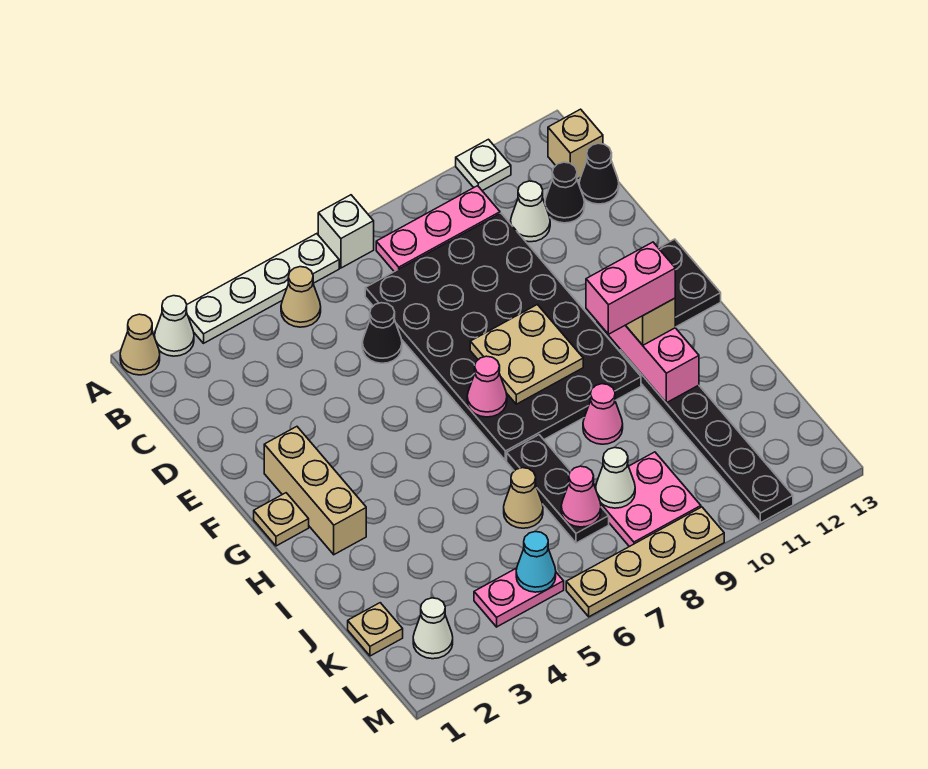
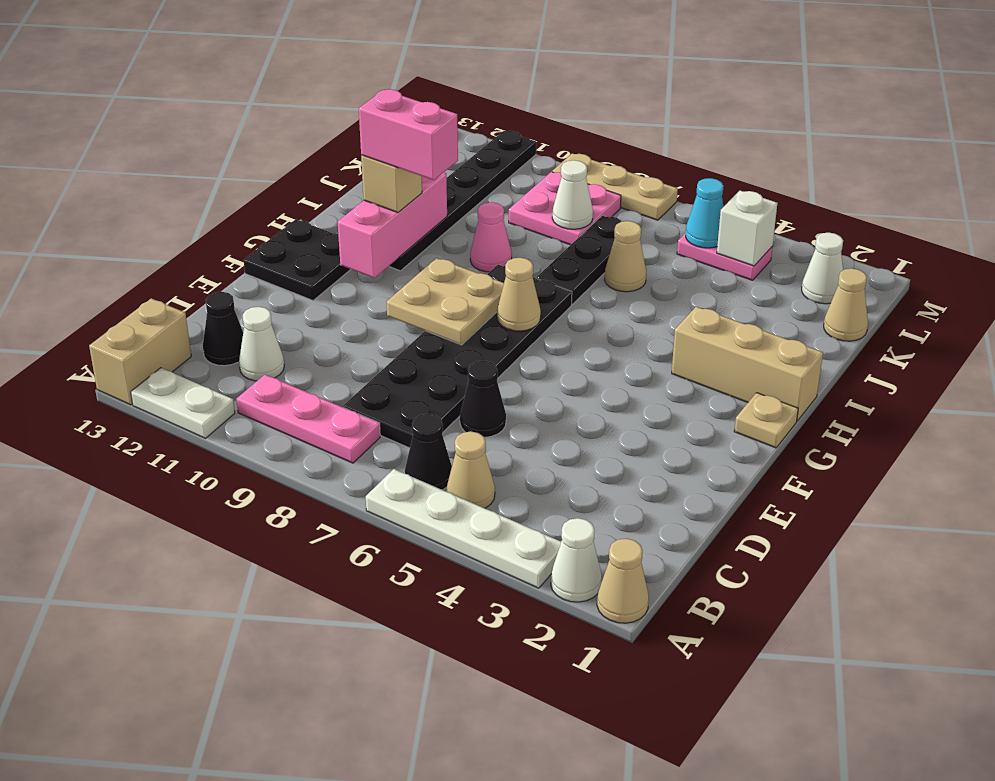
white 1x1 brick [318,195,374,268] -> white 1x1 brick moved to [717,191,777,266]
white 1x1 plate [456,139,511,191] -> white 1x2 plate [131,368,235,438]
tan 1x1 brick [548,109,603,179] -> tan 1x2 brick [89,298,191,405]
black 4x6 plate [365,213,641,461] -> black 2x6 plate [343,265,572,448]
black 1x1 cone [579,143,619,204] -> black 1x1 cone moved to [405,414,452,490]
tan 1x3 brick [264,427,366,555] -> tan 1x3 brick turned to [672,307,823,421]
pink 1x1 cone [467,356,507,417] -> tan 1x1 cone [497,258,541,331]
tan 1x1 plate [348,603,403,656] -> tan 1x1 cone [824,268,868,341]
pink 1x1 cone [561,466,601,527] -> none
tan 1x4 plate [566,507,724,617] -> tan 1x3 plate [552,153,678,220]

